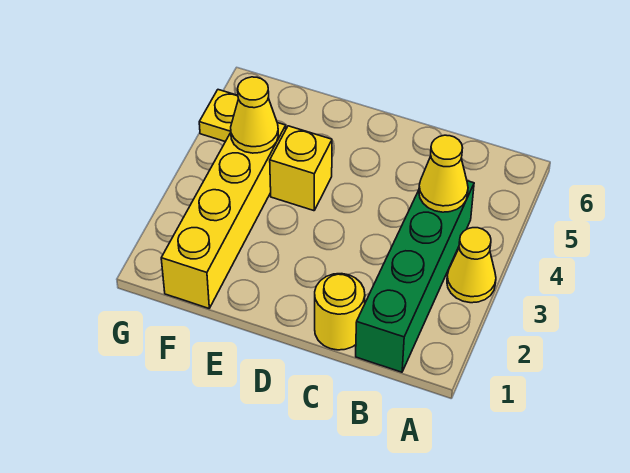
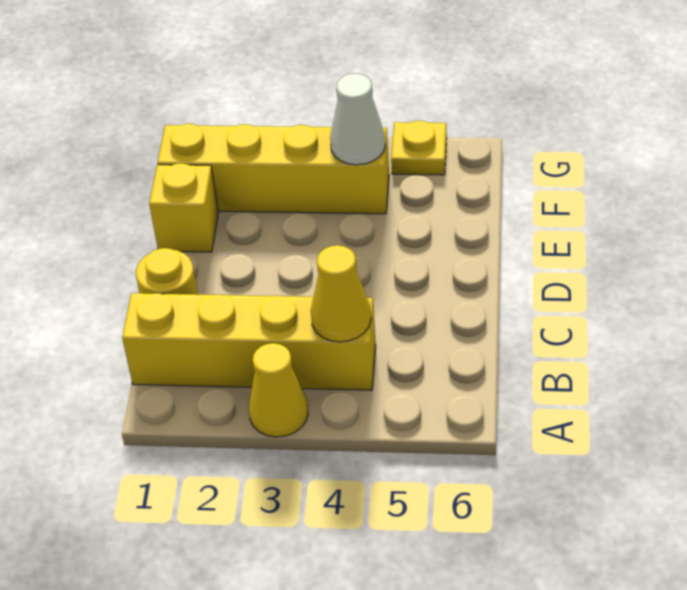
green 1x4 brick [356,181,474,372] -> yellow 1x4 brick [122,293,376,390]
yellow 1x1 brick [270,126,332,211] -> yellow 1x1 brick moved to [149,163,218,252]
yellow 1x1 cone [231,77,278,153] -> white 1x1 cone [330,74,385,165]

